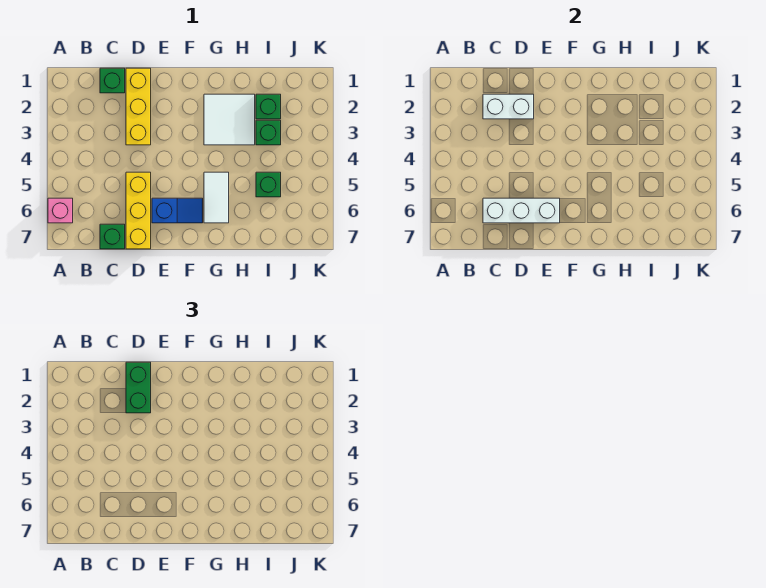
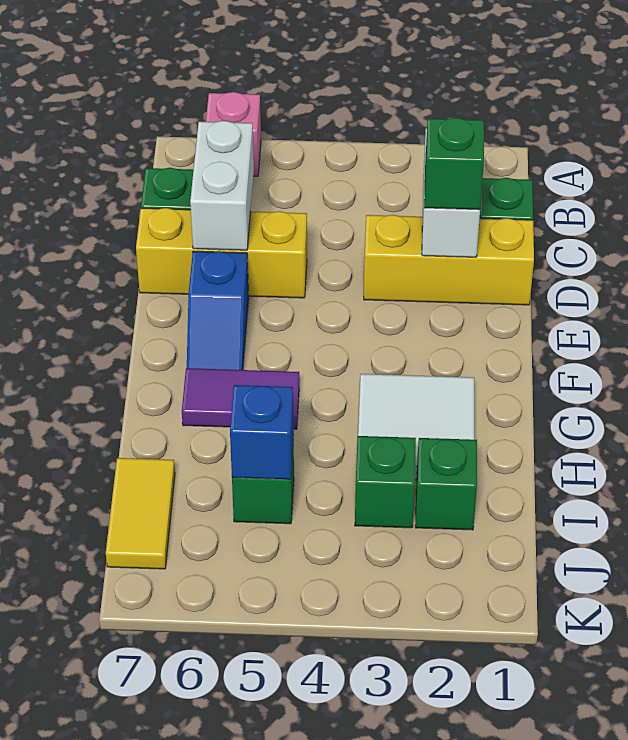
white 1x3 brick [483,198,560,223] -> white 1x2 brick [190,121,254,250]
green 1x2 brick [126,362,151,413] -> green 1x1 brick [424,118,484,210]
white 1x2 tile [204,172,229,223] -> purple 1x2 tile [182,368,299,429]
none -> blue 1x1 brick [230,385,294,479]
none -> yellow 1x2 tile [106,458,175,569]

